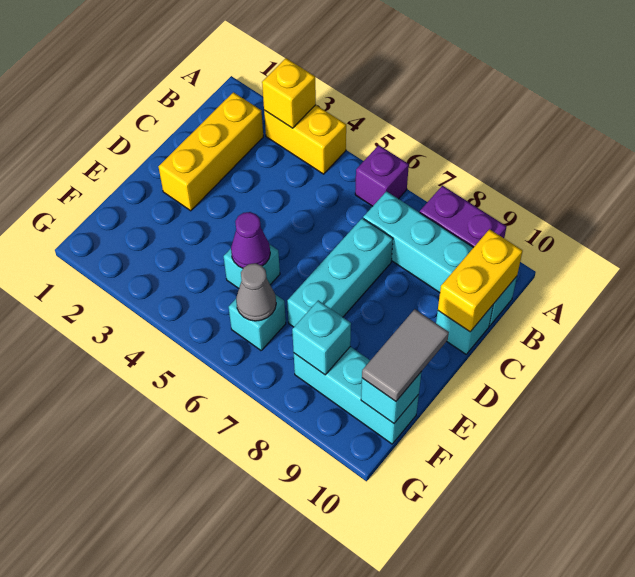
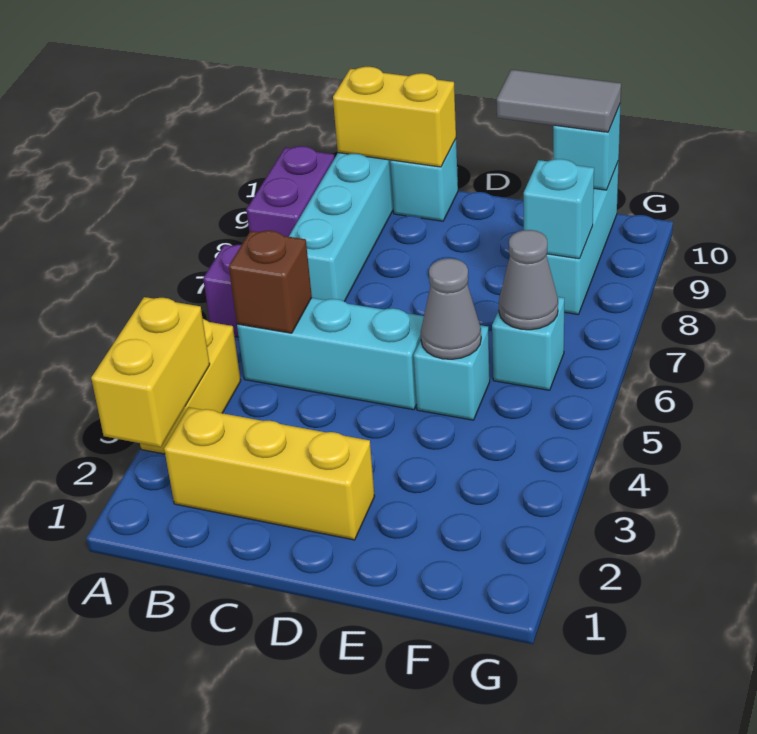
yellow 1x1 brick [262,58,316,128] -> yellow 1x2 brick [91,297,210,447]
none -> brown 1x1 brick [229,231,312,333]
cyan 1x3 brick [287,218,393,327] -> cyan 1x3 brick moved to [237,298,424,410]
purple 1x1 cone [231,212,270,268] -> grey 1x1 cone [421,258,481,359]

